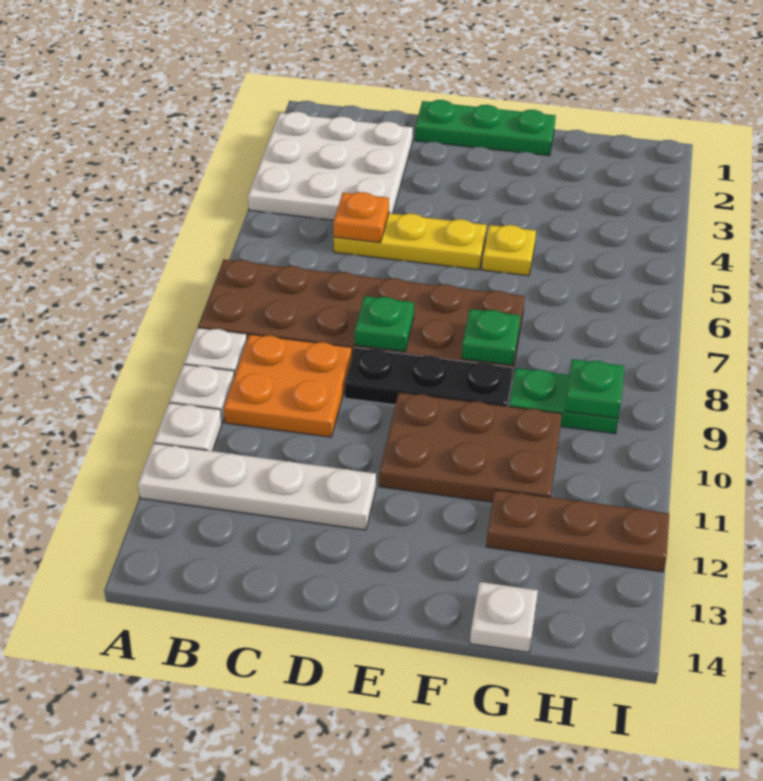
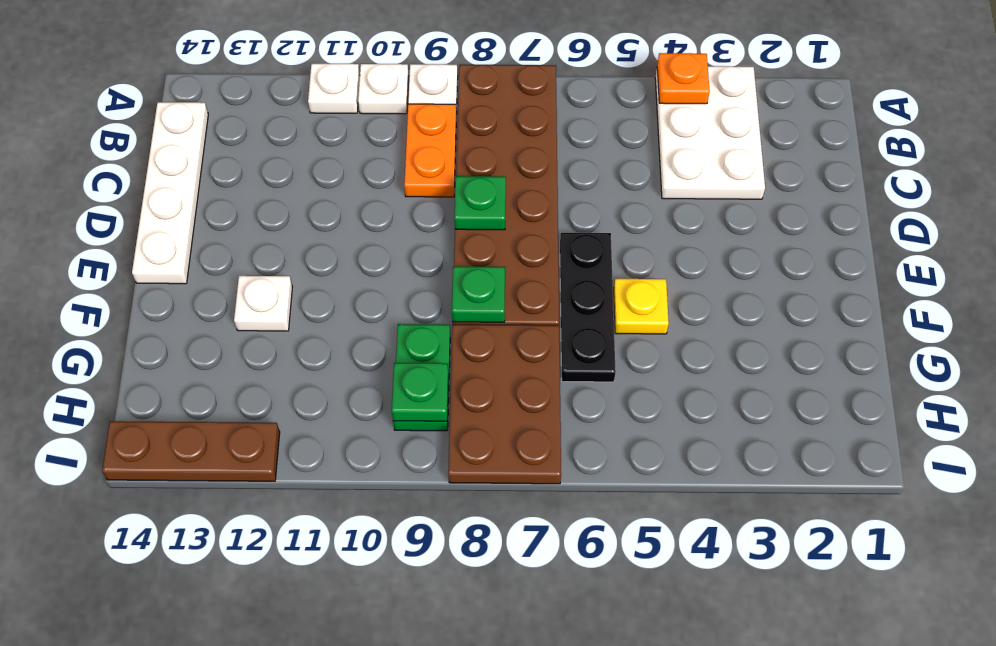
white 3x3 plate [248,112,413,220] -> white 2x3 plate [655,66,765,199]
white 1x4 plate [138,443,376,530] -> white 1x4 plate moved to [132,102,208,284]
orange 2x2 plate [224,334,352,437] -> orange 1x2 plate [404,104,456,197]
yellow 1x3 plate [334,213,487,270] -> none
orange 1x1 plate [333,192,389,242] -> orange 1x1 plate moved to [657,53,710,104]
green 1x3 plate [415,100,556,156] -> none
black 1x3 plate [345,348,513,406] -> black 1x3 plate moved to [560,233,616,382]
brown 2x3 plate [379,392,562,502] -> brown 2x3 plate moved to [448,325,561,484]
brown 1x3 plate [486,490,669,572] -> brown 1x3 plate turned to [102,421,280,481]
white 1x1 plate [470,582,538,652] -> white 1x1 plate moved to [234,276,292,331]

